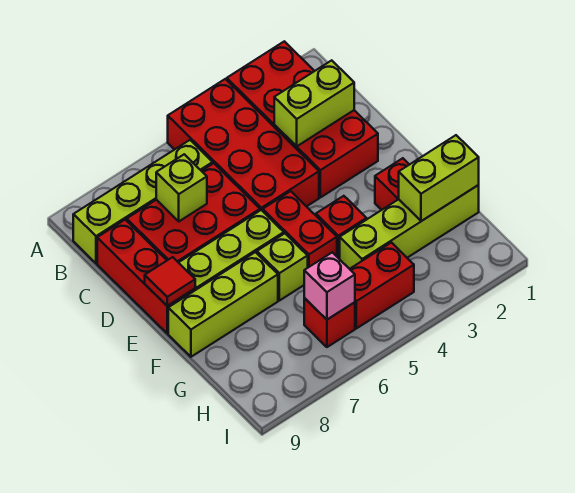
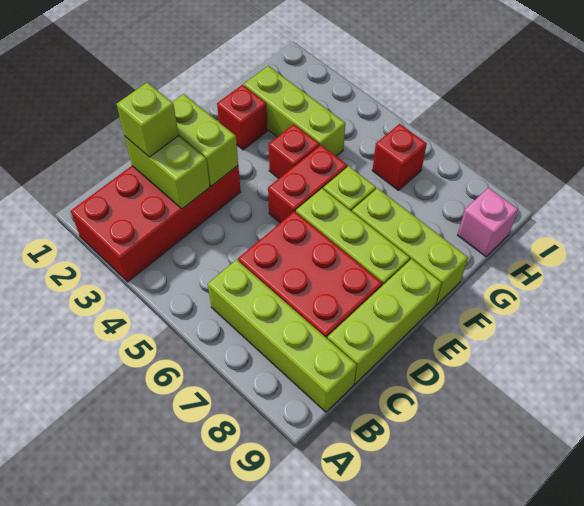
red 2x4 brick [168,79,319,211] -> none
lime 1x1 brick [156,154,207,221] -> lime 1x1 brick moved to [117,82,179,157]
red 1x3 brick [97,220,195,333] -> lime 1x3 brick [328,259,442,384]
red 1x1 tile [145,257,195,306] -> none
lime 1x4 brick [340,185,479,269] -> lime 1x3 brick [244,66,345,156]
lime 1x2 brick [399,135,479,221] -> lime 1x2 brick moved to [172,94,238,186]
red 1x2 brick [350,243,414,328] -> none
pink 1x1 brick [304,252,355,320] -> pink 1x1 brick moved to [458,188,518,257]

